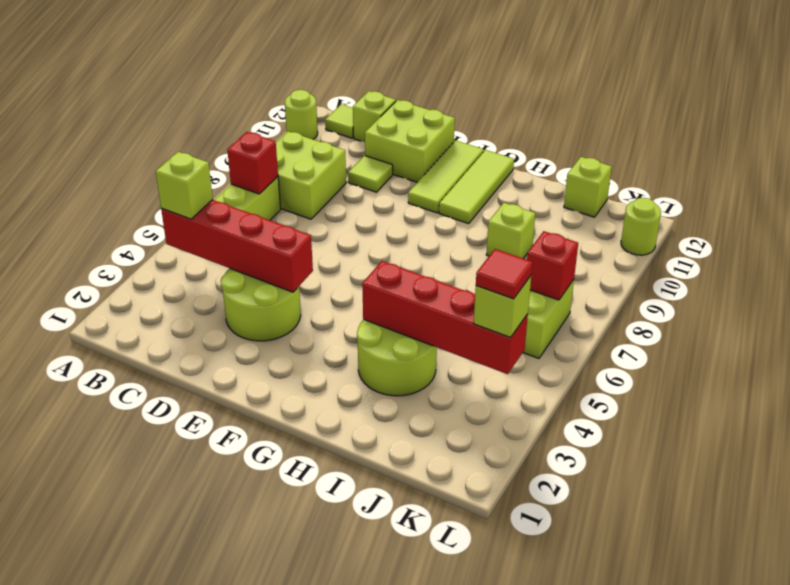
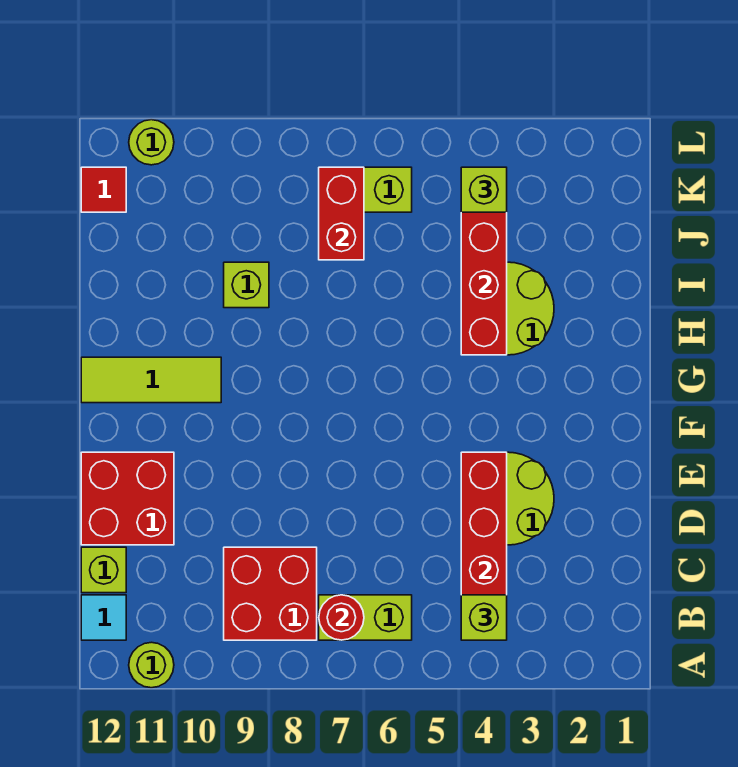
red 1x1 brick [227,132,278,194] -> red 1x1 round brick [319,595,364,640]
lime 2x2 brick [276,131,346,219] -> red 2x2 brick [224,547,317,640]
lime 1x1 tile [325,104,354,138] -> cyan 1x1 tile [81,595,126,640]
lime 1x1 tile [348,156,393,192] -> none
lime 2x2 brick [365,100,455,182] -> red 2x2 brick [81,452,174,545]
lime 1x3 tile [408,140,484,213] -> none
lime 1x1 brick [564,157,612,217] -> none
red 1x1 tile [476,249,533,299] -> red 1x1 tile moved to [81,167,126,212]
red 1x1 brick [527,231,578,300] -> red 1x2 brick [319,167,364,260]

